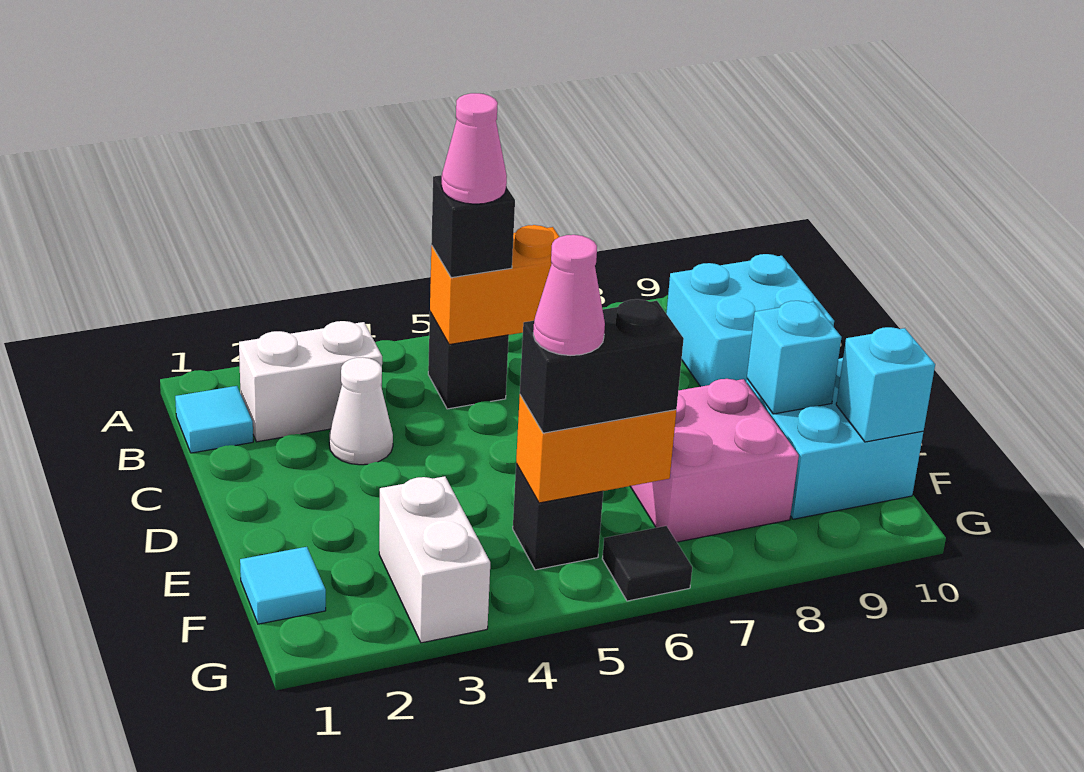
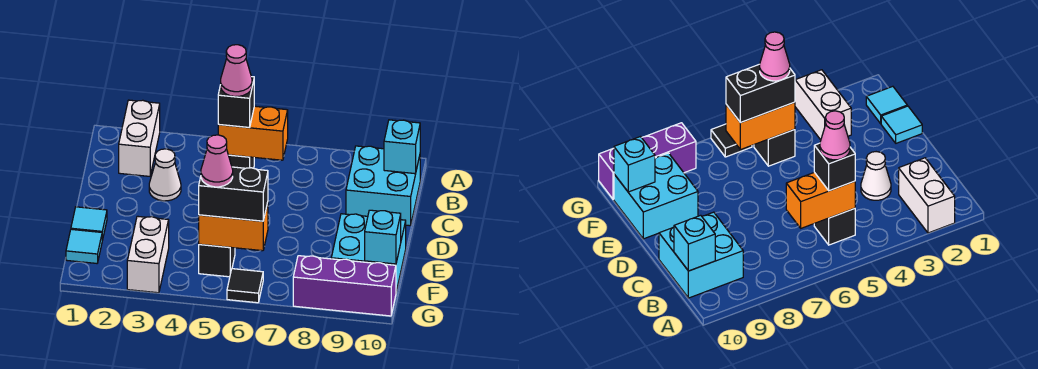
cyan 1x1 tile [175,386,253,453] -> cyan 1x1 tile moved to [71,207,107,240]
white 1x2 brick [239,321,382,442] -> white 1x2 brick turned to [119,100,160,176]
pink 2x2 brick [630,379,799,542] -> none
cyan 1x1 brick [747,301,842,414] -> cyan 1x1 brick moved to [384,120,420,174]
none -> purple 1x3 brick [293,256,396,316]

